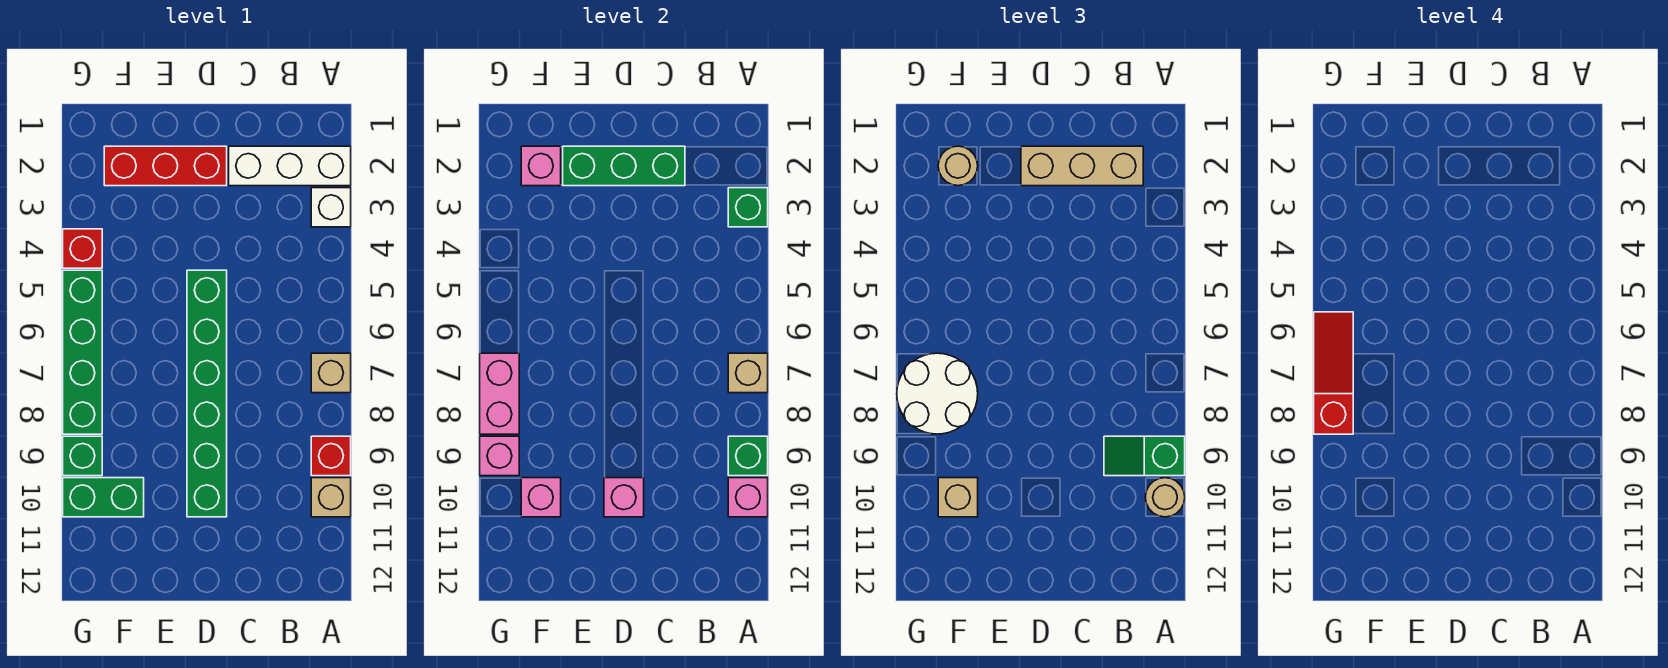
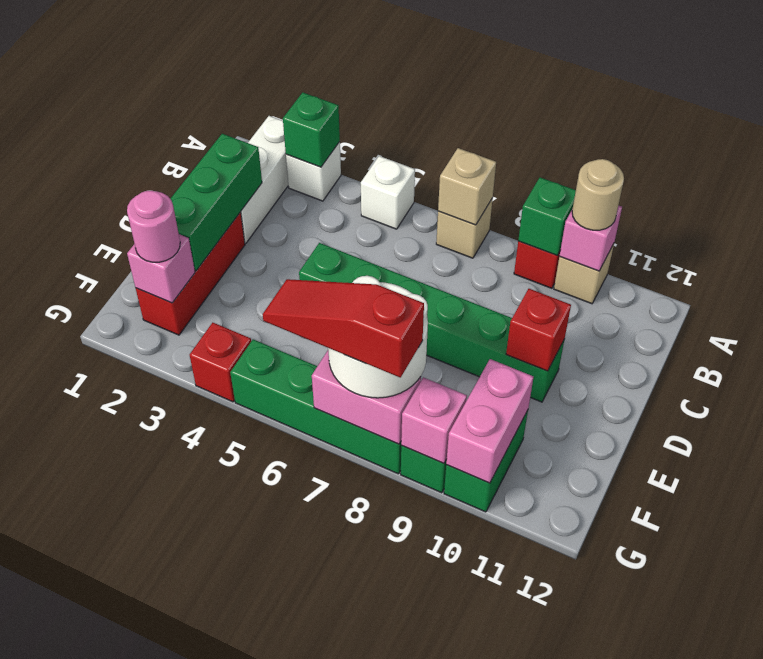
none -> white 1x1 brick [361,156,415,229]
green 1x2 slope [1104,436,1185,476] -> none
tan 1x3 brick [1021,146,1143,186] -> none
pink 1x1 brick [604,478,644,517] -> red 1x1 brick [506,289,571,371]
tan 1x1 round brick [938,146,978,186] -> pink 1x1 round brick [127,191,180,262]
pink 1x1 brick [521,478,561,517] -> pink 1x2 brick [446,359,533,483]
tan 1x1 brick [938,478,978,517] -> none

